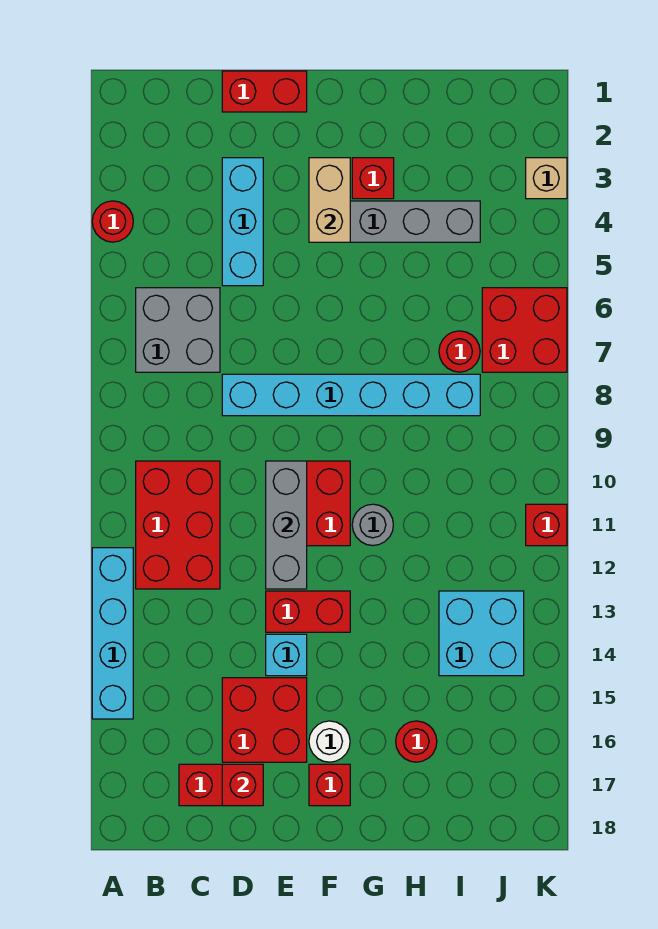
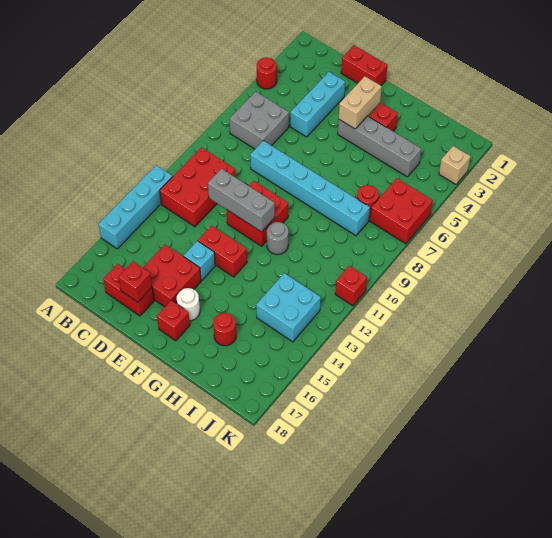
grey 1x3 brick [266,461,307,589] -> grey 1x3 brick turned to [208,169,275,232]

